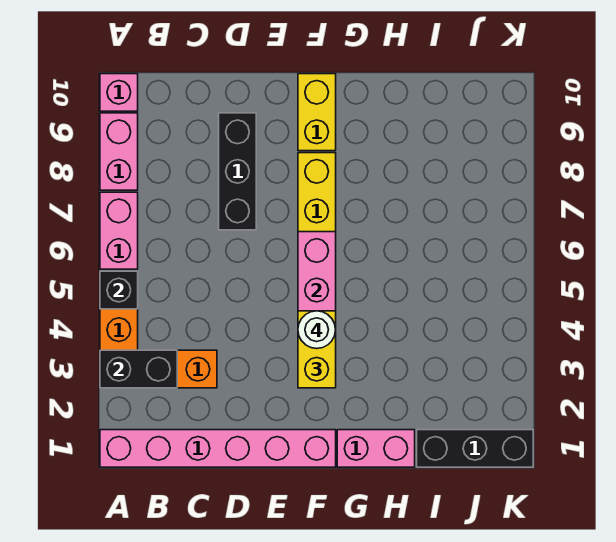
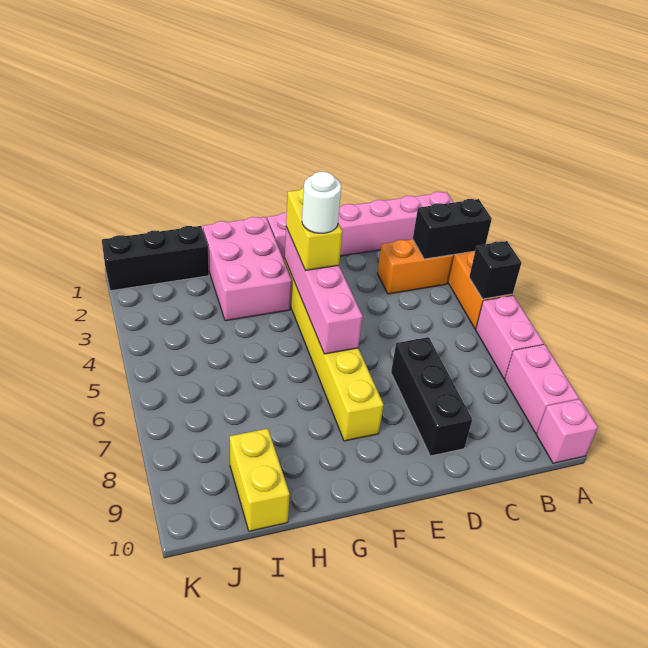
yellow 1x2 brick [298,74,336,151] -> yellow 1x2 brick moved to [230,429,290,531]
pink 1x2 brick [337,430,415,467] -> pink 2x3 brick [203,217,292,321]

